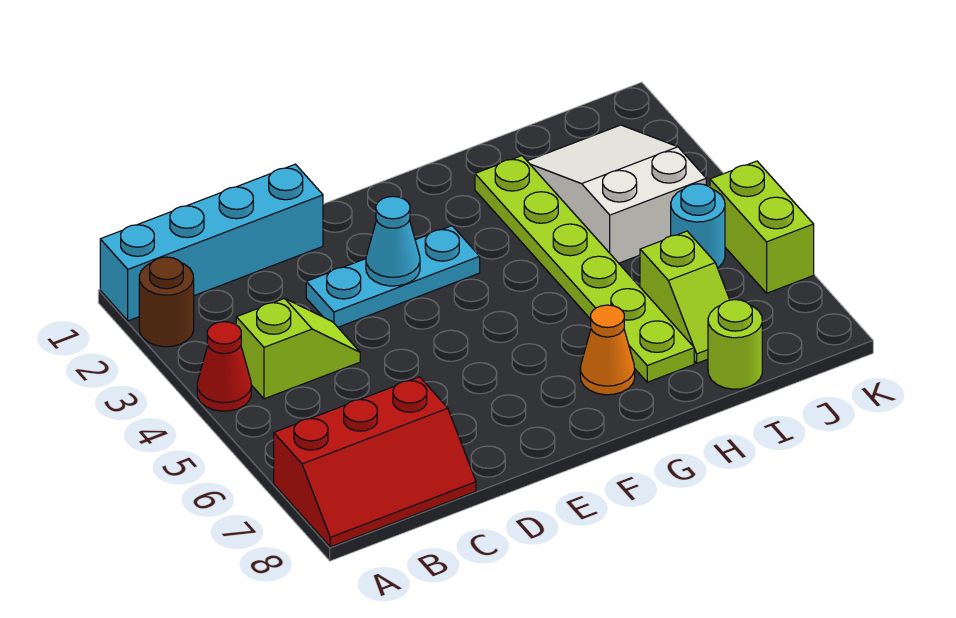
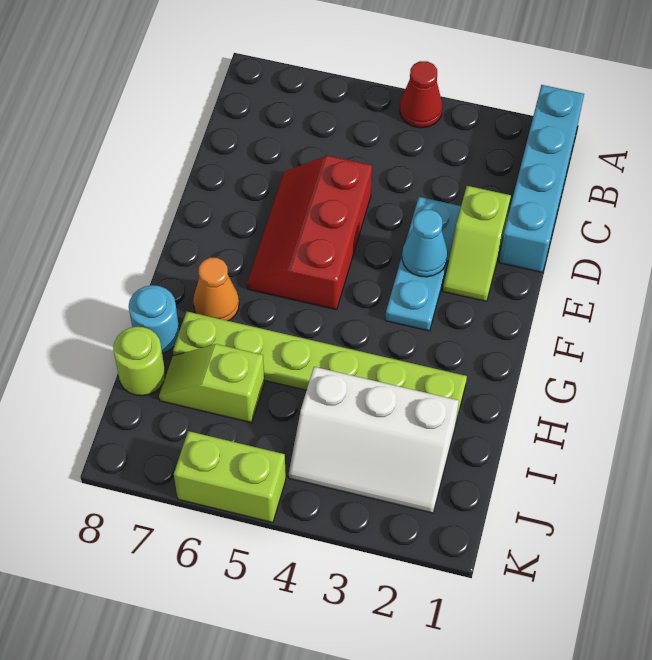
brown 1x1 round brick [139,257,194,347] -> none
red 2x3 slope [274,377,476,547] -> red 2x3 slope moved to [247,156,372,310]
lime 1x2 slope [236,298,360,399] -> lime 1x2 slope moved to [443,186,511,301]
white 2x3 slope [527,125,706,263] -> white 2x3 slope turned to [289,367,459,513]
cyan 1x1 round brick [671,184,725,268] -> cyan 1x1 round brick moved to [129,285,179,353]

